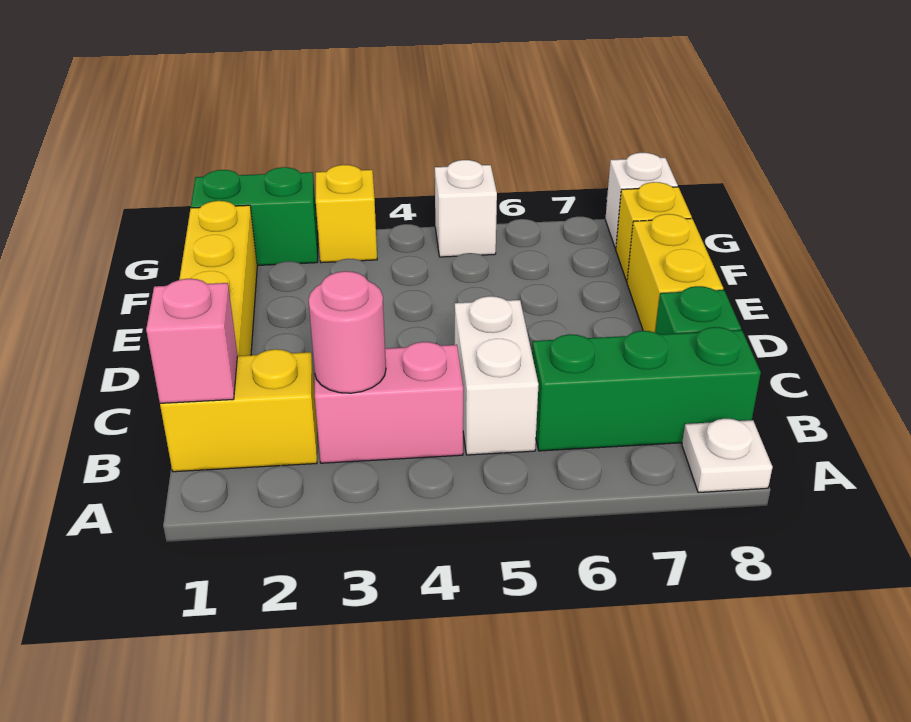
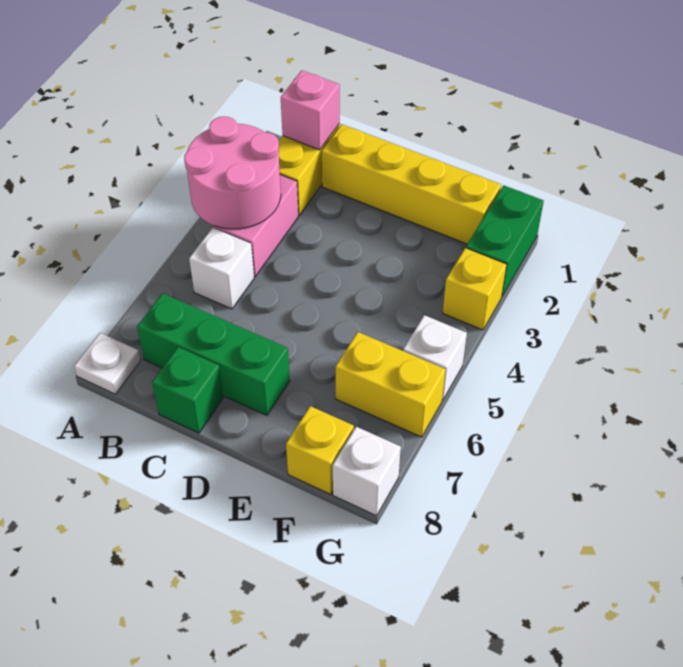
pink 1x1 round brick [309,271,386,393] -> pink 2x2 round brick [184,116,281,229]
white 1x2 brick [455,296,539,455] -> white 1x1 brick [189,228,254,309]
green 1x3 brick [532,327,761,451] -> green 1x3 brick turned to [137,293,290,415]
yellow 1x2 brick [627,214,723,332] -> yellow 1x2 brick moved to [336,332,446,437]

